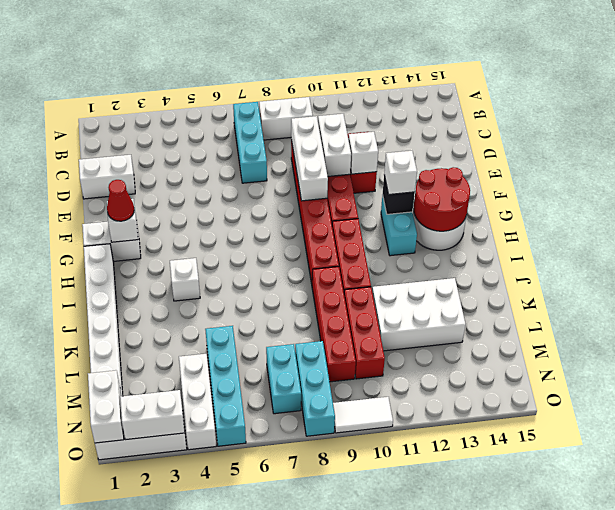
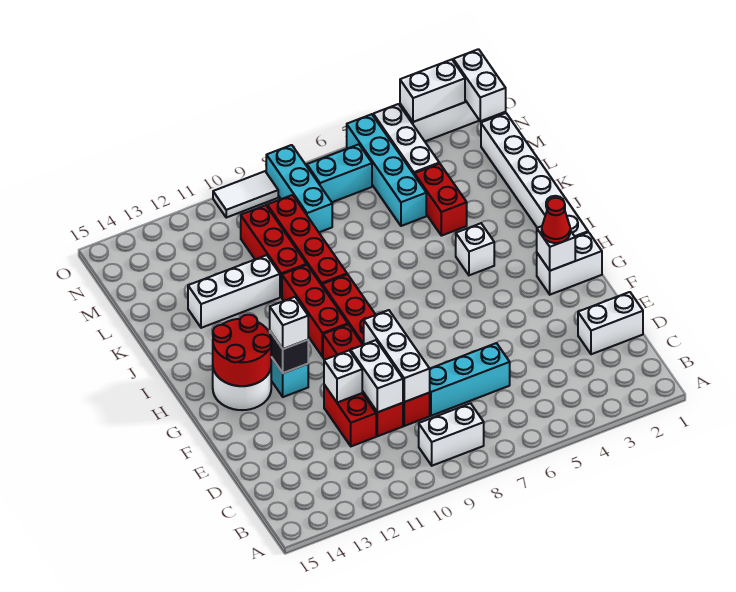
cyan 1x3 brick [233,102,267,183] -> cyan 1x3 brick turned to [429,343,510,416]
none -> red 1x2 brick [415,164,467,236]
white 2x3 brick [372,278,466,351] -> white 1x3 brick [188,255,280,328]
cyan 1x2 brick [266,344,301,414] -> cyan 1x2 brick turned to [307,144,372,202]

